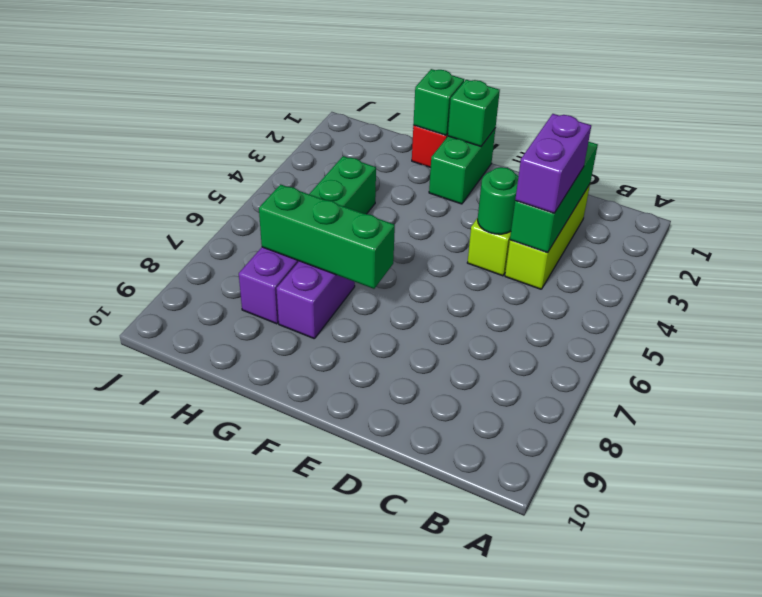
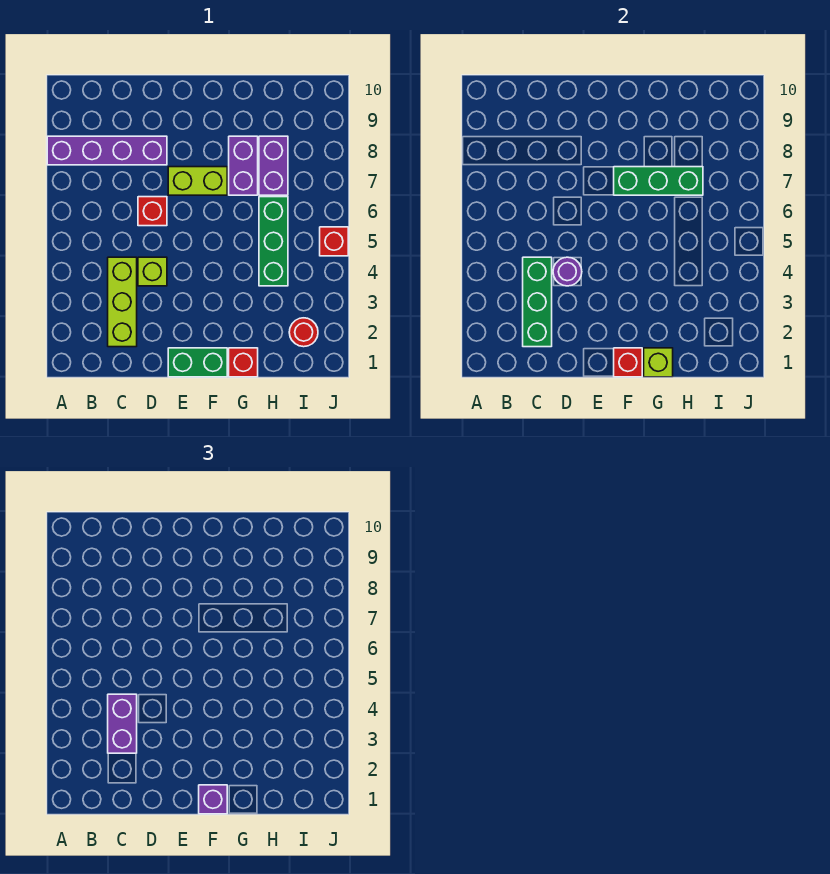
none -> purple 1x4 brick [47,136,167,165]
green 1x1 round brick [478,167,519,234] -> purple 1x1 round brick [553,257,582,286]
none -> red 1x1 brick [138,197,167,226]
none -> lime 1x2 brick [168,167,227,195]
green 1x2 brick [429,129,495,204] -> green 1x2 brick turned to [168,348,227,377]
green 1x1 brick [448,80,500,146] -> red 1x1 brick [614,348,642,377]
none -> purple 1x1 brick [199,785,227,814]
green 1x1 brick [413,69,464,135] -> lime 1x1 brick [644,348,673,377]
none -> red 1x1 round brick [289,318,318,347]
none -> red 1x1 brick [320,227,348,256]

